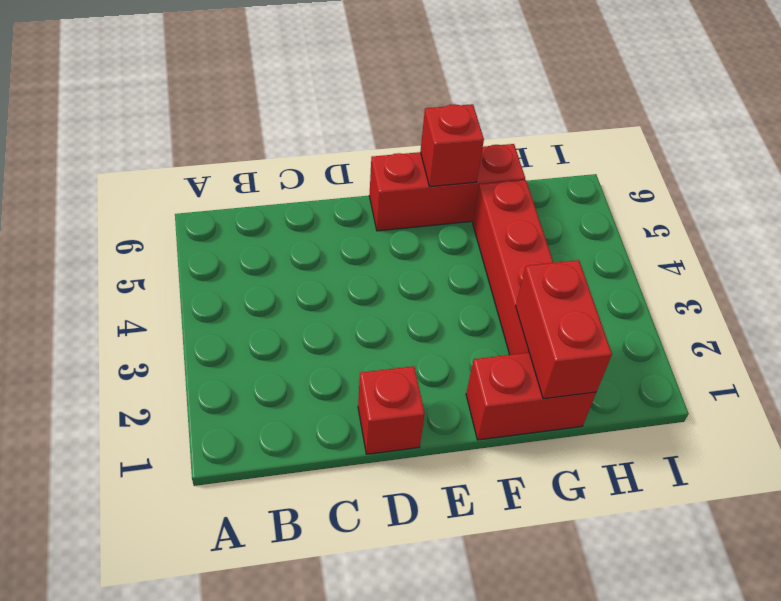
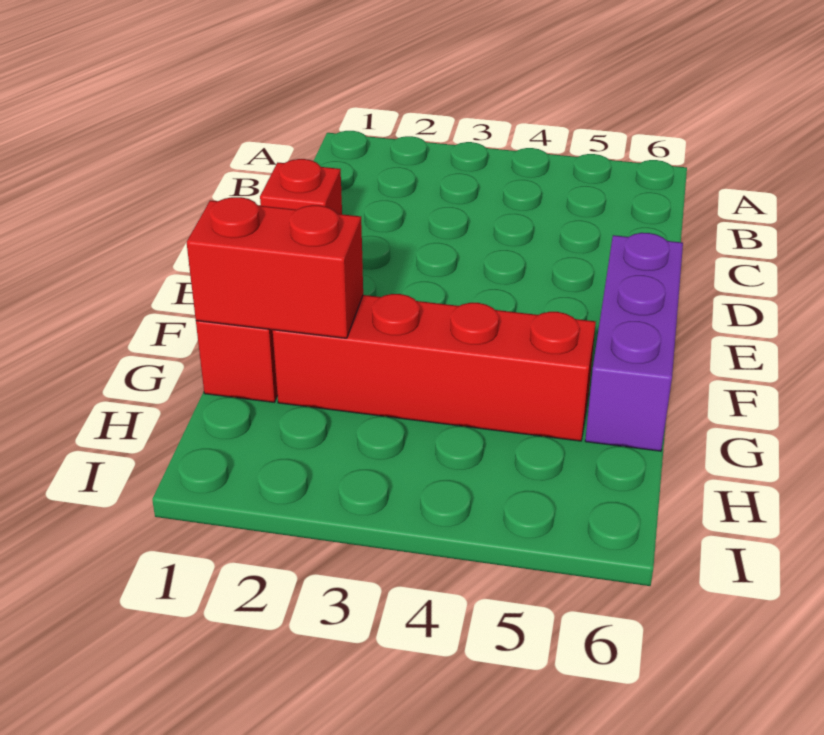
red 1x3 brick [369,144,525,231] -> purple 1x3 brick [585,233,683,451]
red 1x1 brick [420,104,484,187] -> none

